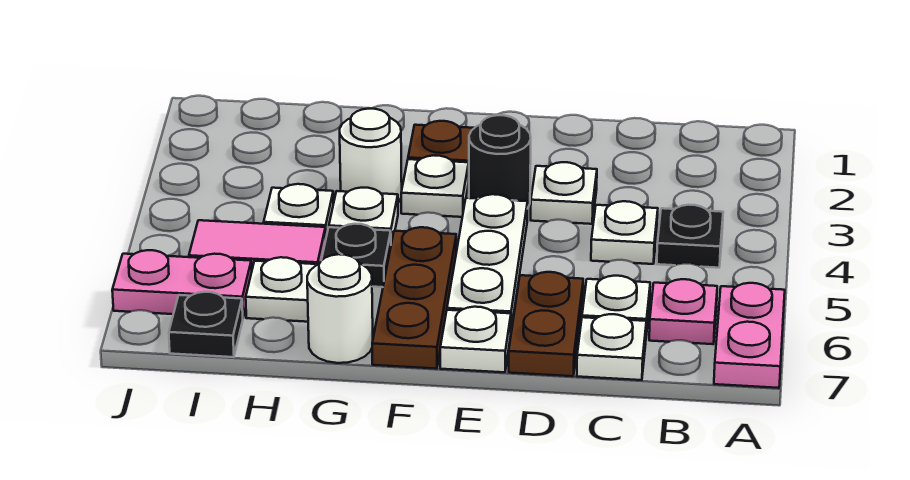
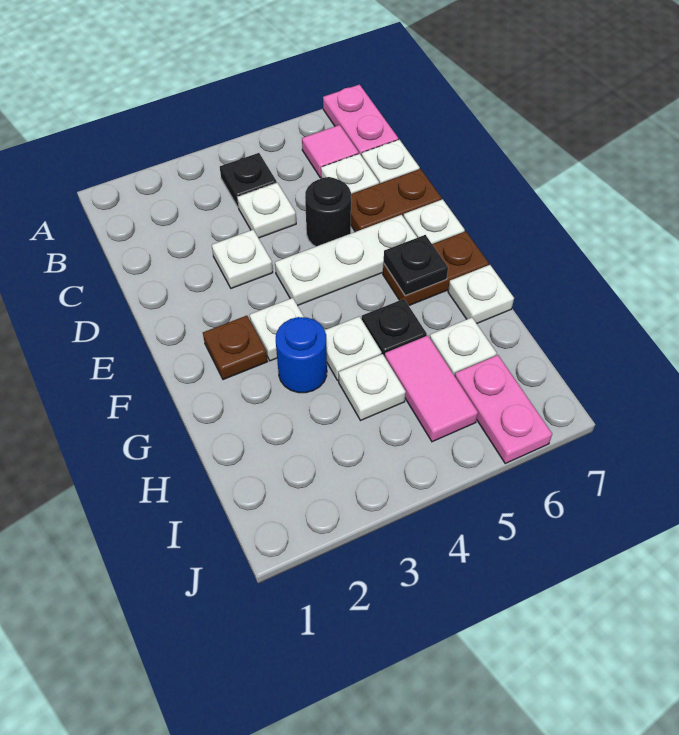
pink 1x2 plate [714,283,785,388] -> pink 1x2 plate turned to [323,85,398,156]
pink 1x1 plate [649,279,717,344] -> pink 1x1 tile [302,125,359,178]
black 1x1 round brick [469,115,531,209] -> black 1x1 round brick moved to [305,177,351,247]
brown 1x3 plate [372,227,456,369] -> brown 1x2 plate [383,231,489,305]
white 1x1 round brick [340,108,402,202] -> blue 1x1 round brick [276,317,327,393]
white 1x1 round brick [307,254,373,363] -> white 1x1 plate [448,265,514,323]
black 1x1 plate [169,292,243,357] -> black 1x1 plate moved to [383,235,448,296]

